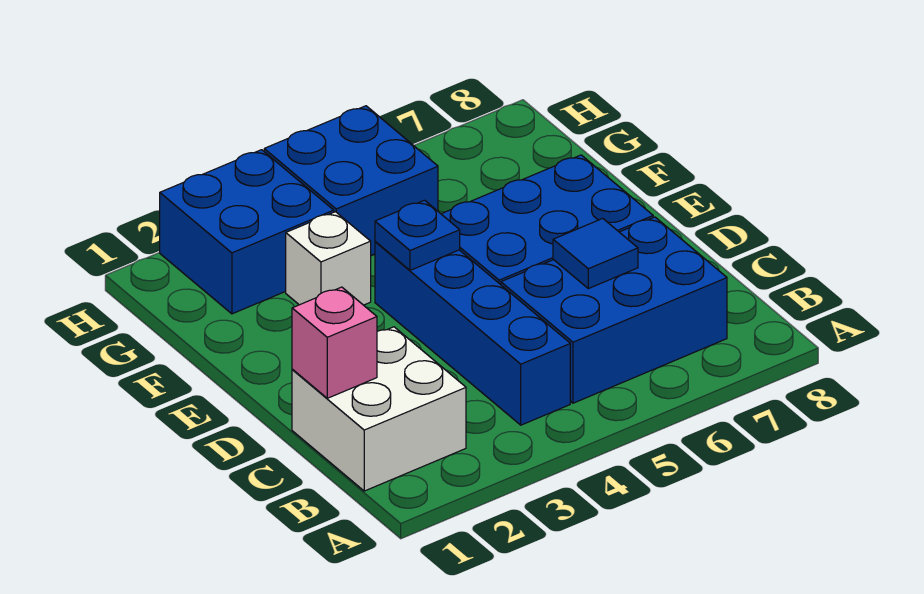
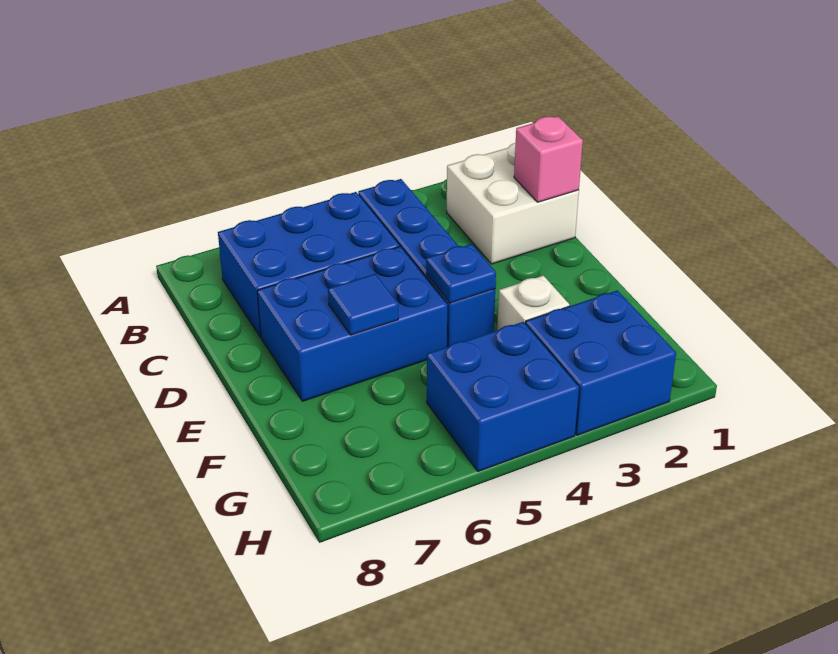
blue 1x1 tile [553,218,638,289] -> blue 1x1 tile moved to [328,274,398,335]

